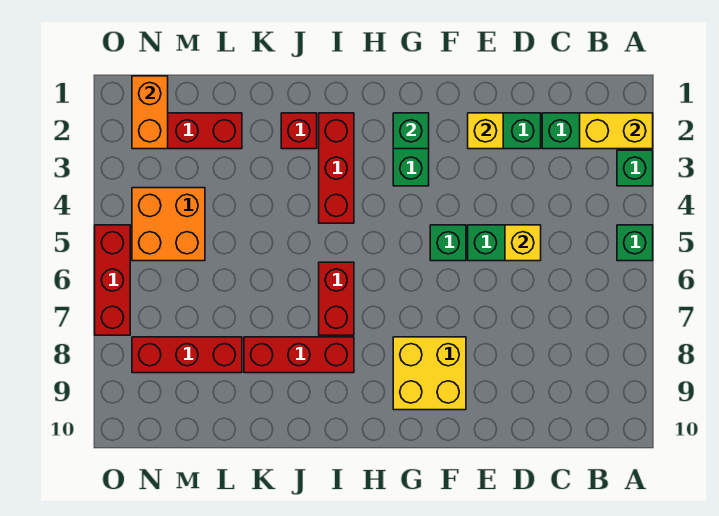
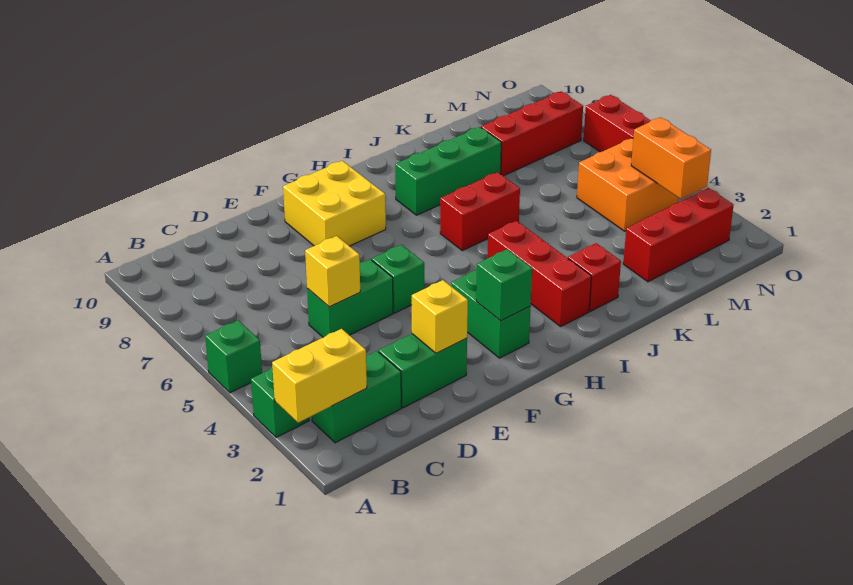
red 1x2 brick [319,262,354,335] -> red 1x2 brick turned to [440,172,520,251]
red 1x3 brick [244,337,354,373] -> green 1x3 brick [395,127,501,215]
orange 1x2 brick [132,76,168,149] -> orange 1x2 brick moved to [631,117,711,199]

